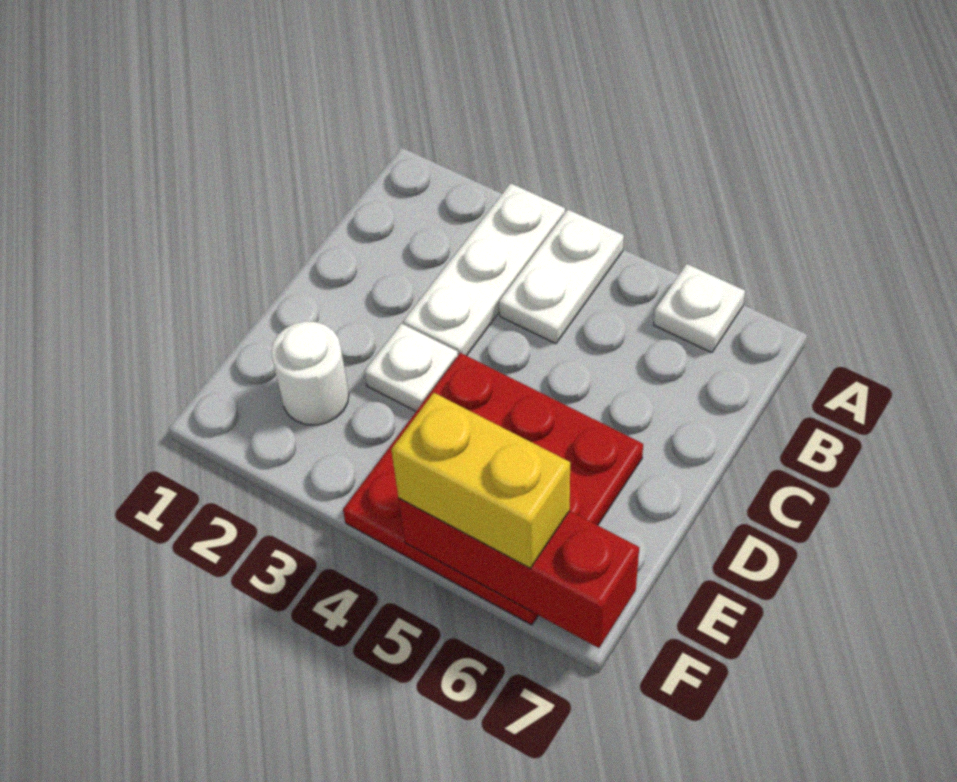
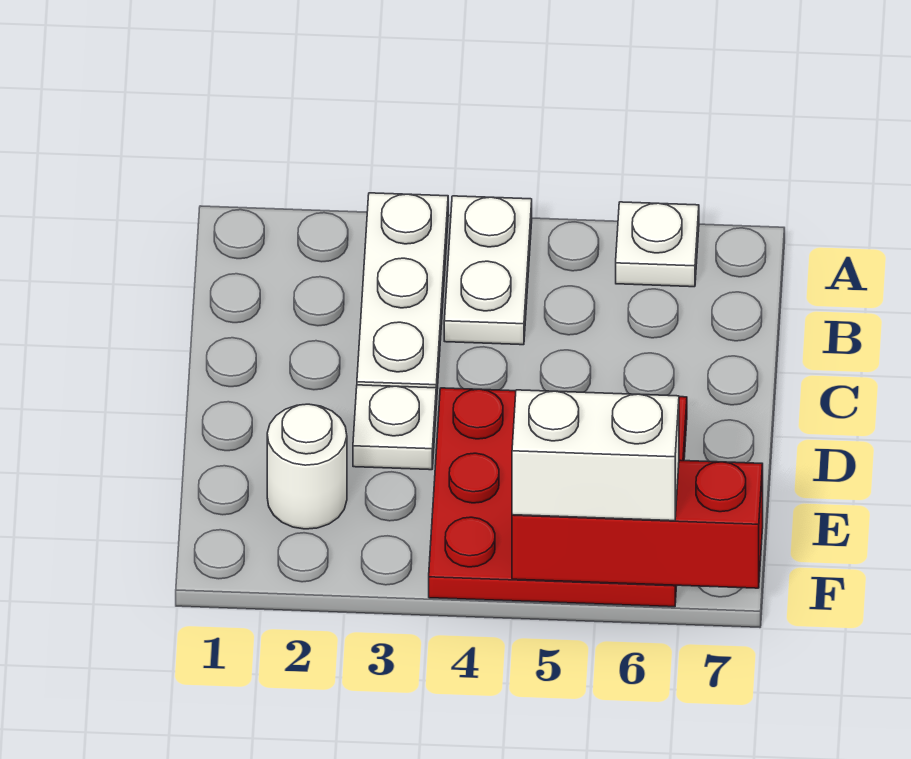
yellow 1x2 brick [391,393,570,568] -> white 1x2 brick [512,390,679,521]

